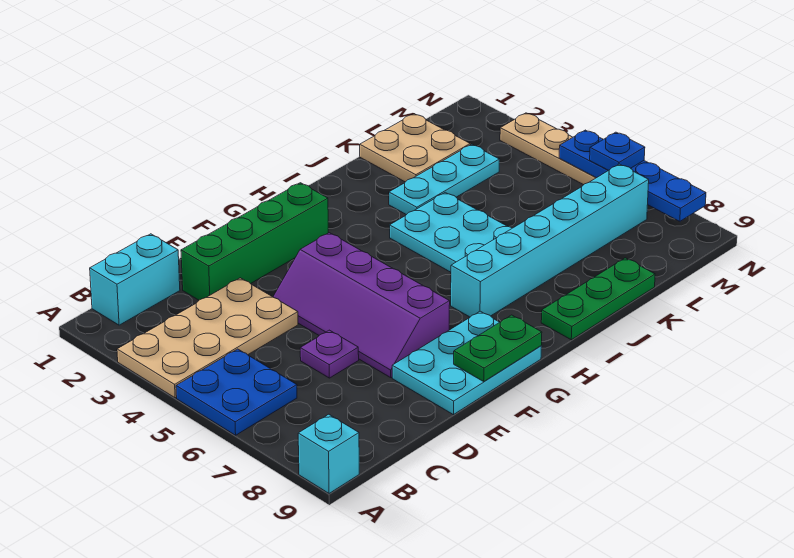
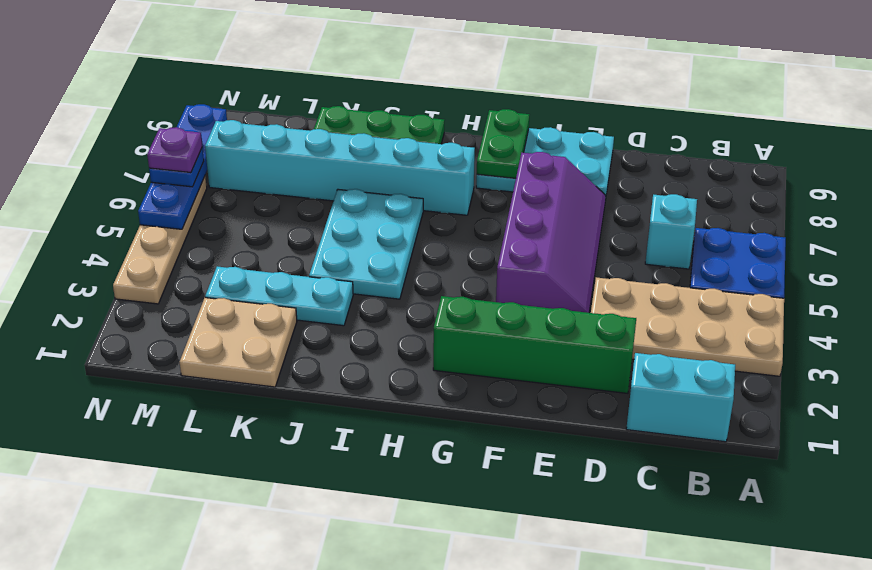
cyan 1x1 brick [298,414,359,493] -> cyan 1x1 brick moved to [645,194,697,269]
purple 1x1 plate [300,330,359,378] -> purple 1x1 plate moved to [147,127,202,173]
green 1x2 plate [454,315,542,381] -> green 1x2 plate turned to [477,109,529,178]

